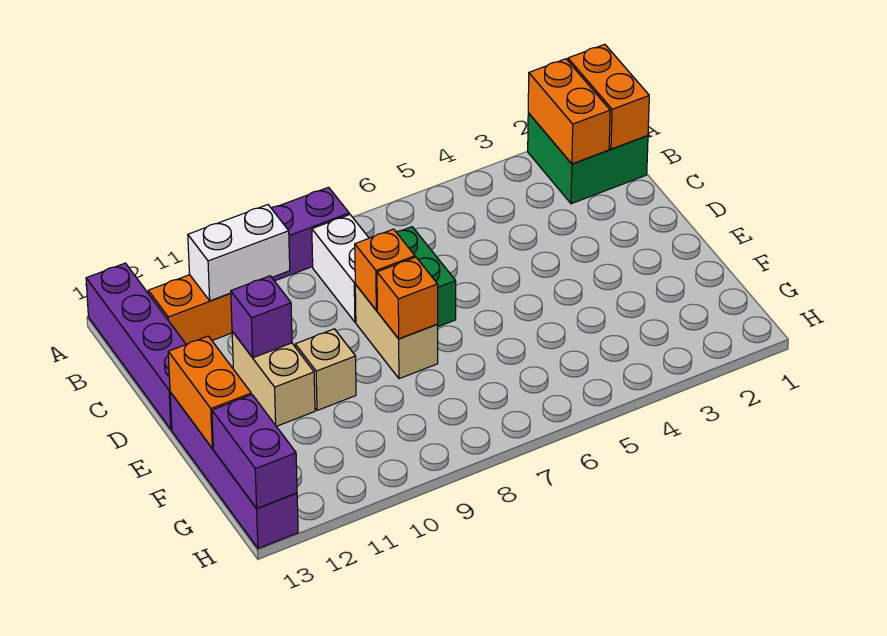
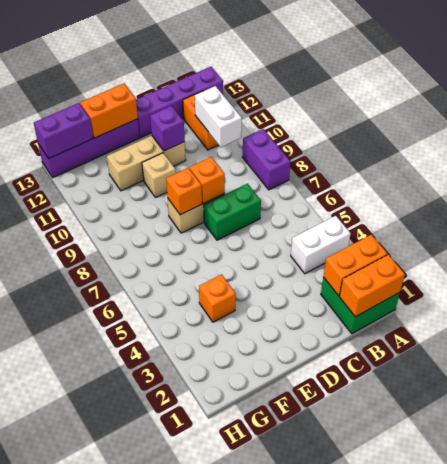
white 1x2 brick [312,215,369,322] -> white 1x2 brick moved to [291,216,351,274]
tan 1x2 brick [232,331,315,426] -> tan 1x3 brick [107,135,186,191]
none -> orange 1x1 brick [199,274,236,322]

